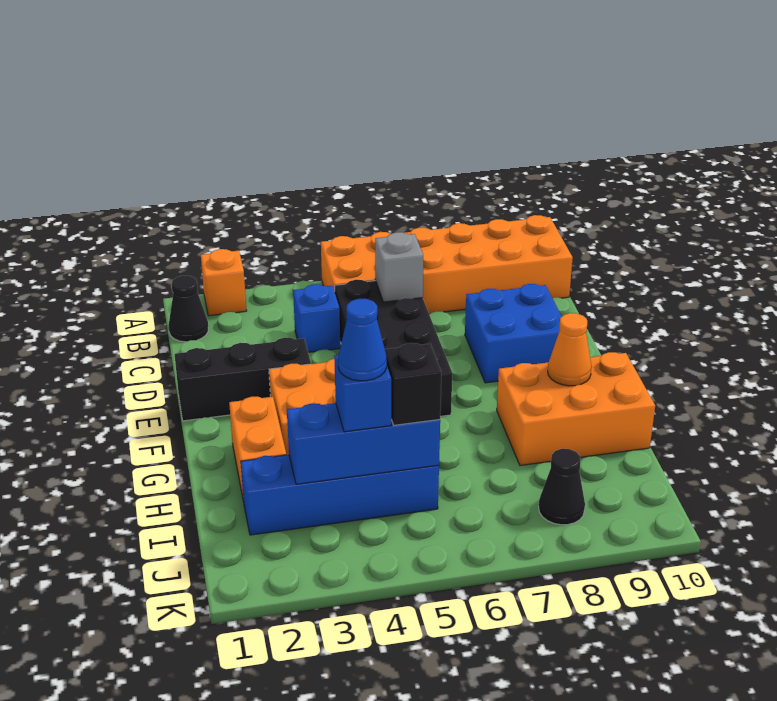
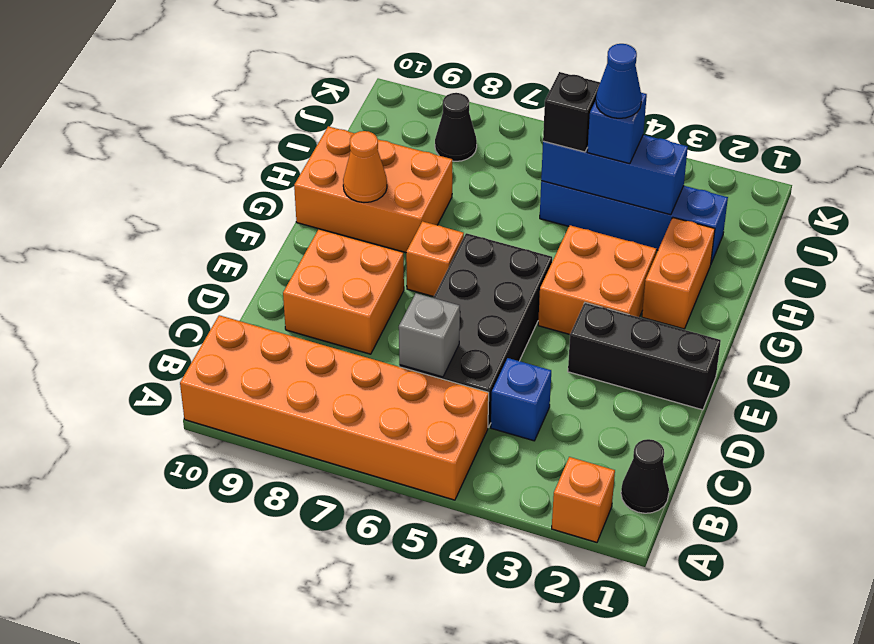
blue 2x2 brick [465,284,562,383] -> orange 2x2 brick [283,229,404,354]
none -> orange 1x1 brick [406,221,464,297]

